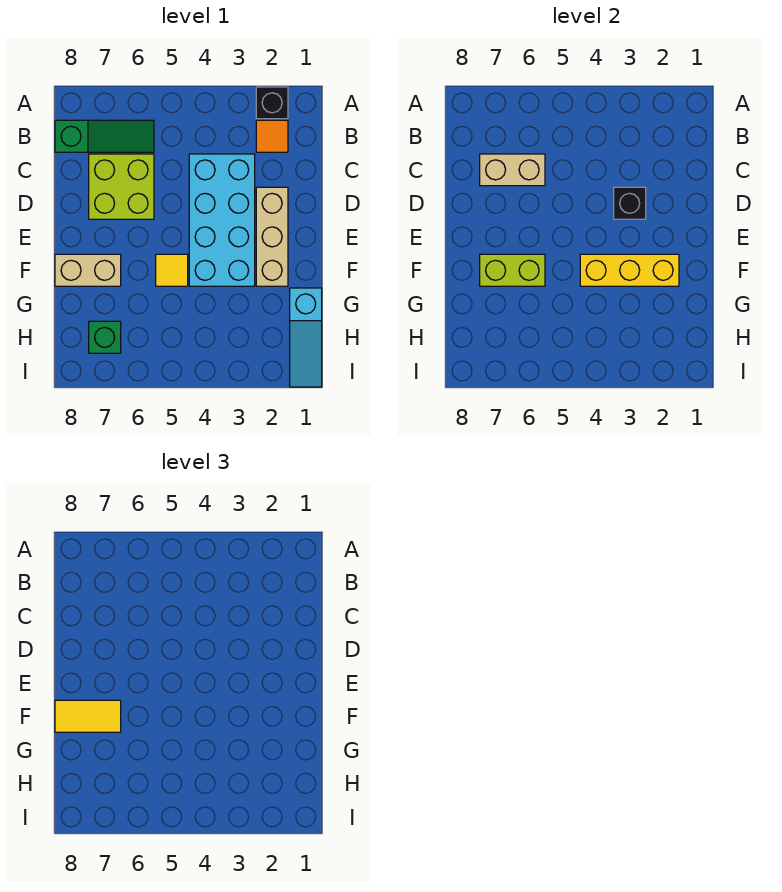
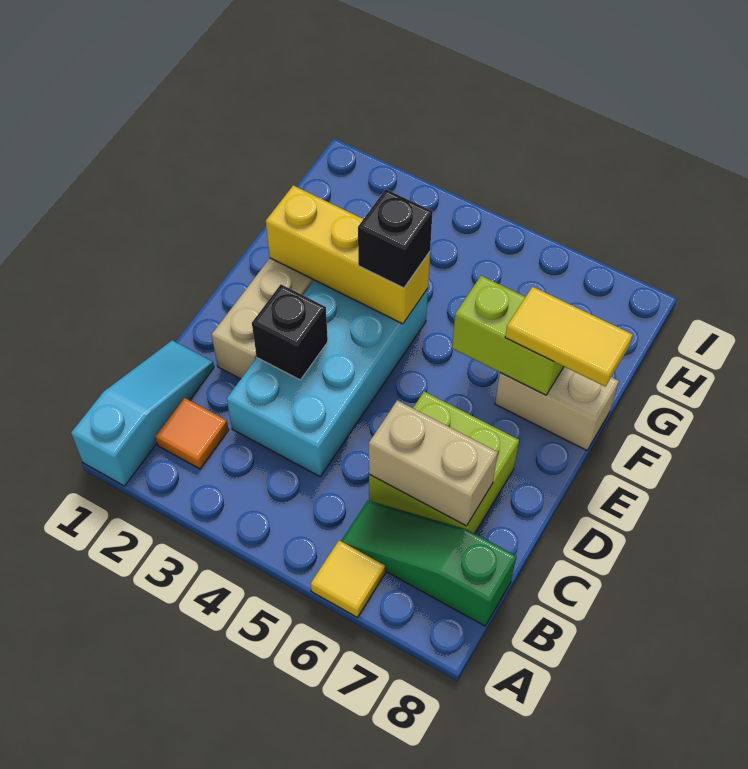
black 1x1 brick [256,87,288,119] -> black 1x1 brick moved to [358,189,433,288]
yellow 1x1 tile [156,254,188,286] -> yellow 1x1 tile moved to [311,540,385,617]
cyan 1x3 slope [290,288,322,387] -> cyan 1x3 slope moved to [71,340,214,486]
green 1x1 brick [89,321,121,353] -> none

